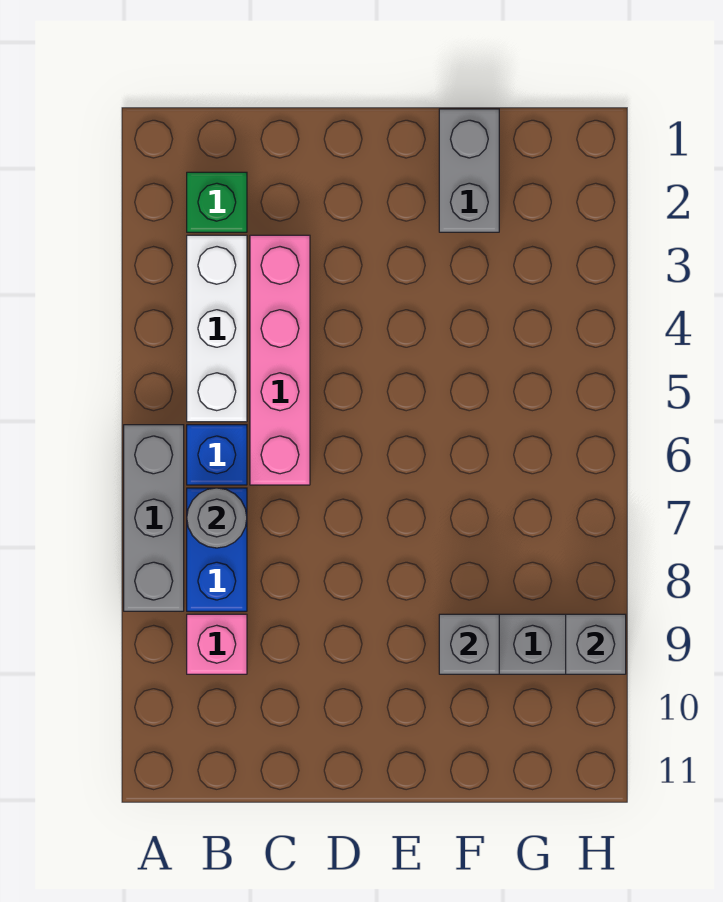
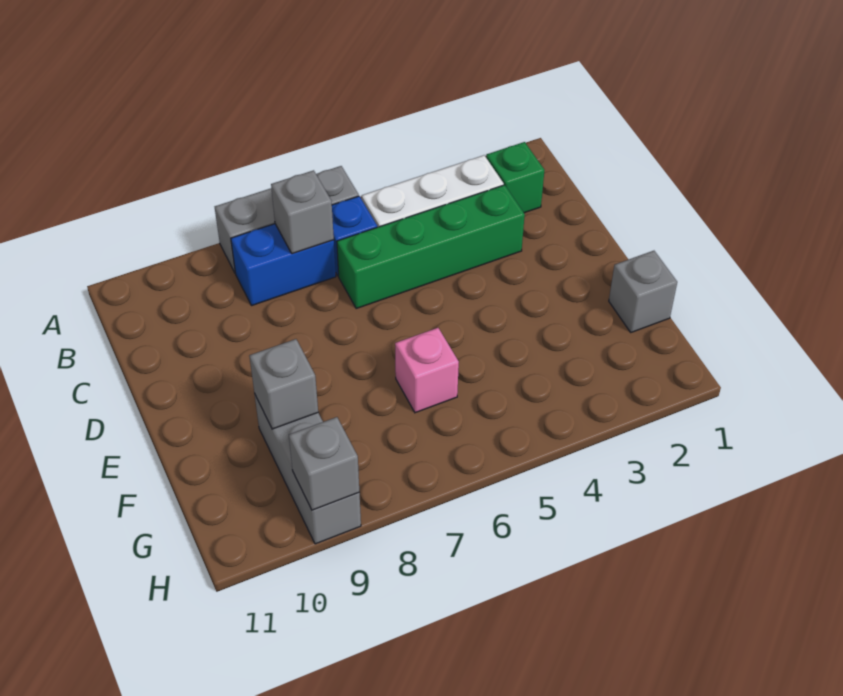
grey 1x1 round brick [187,488,247,548] -> grey 1x1 brick [271,170,334,254]
pink 1x1 brick [187,614,247,674] -> pink 1x1 brick moved to [395,328,459,413]
pink 1x4 brick [250,235,310,485] -> green 1x4 brick [337,185,525,308]
grey 1x2 brick [439,109,499,232] -> grey 1x1 brick [609,251,677,332]

